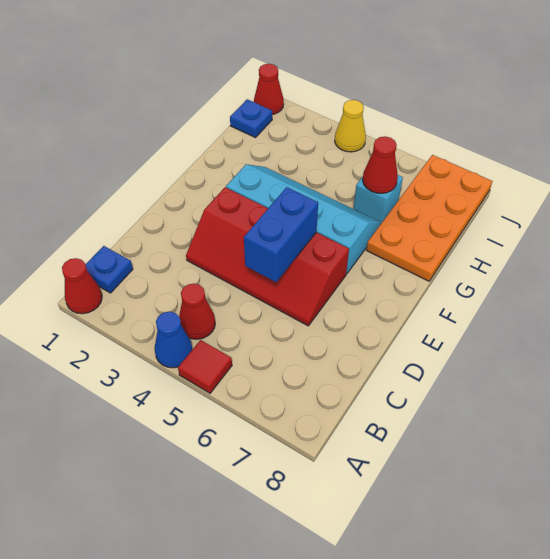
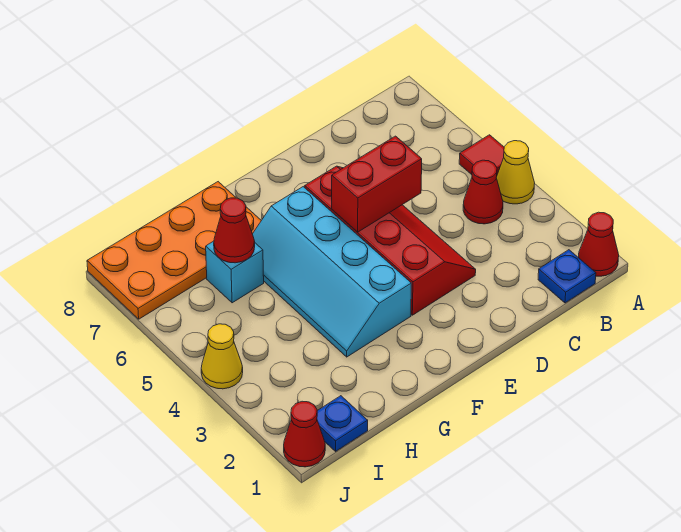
blue 1x1 cone [154,312,193,368] -> yellow 1x1 cone [496,141,535,204]
blue 1x2 brick [244,187,318,282] -> red 1x2 brick [332,136,422,232]

